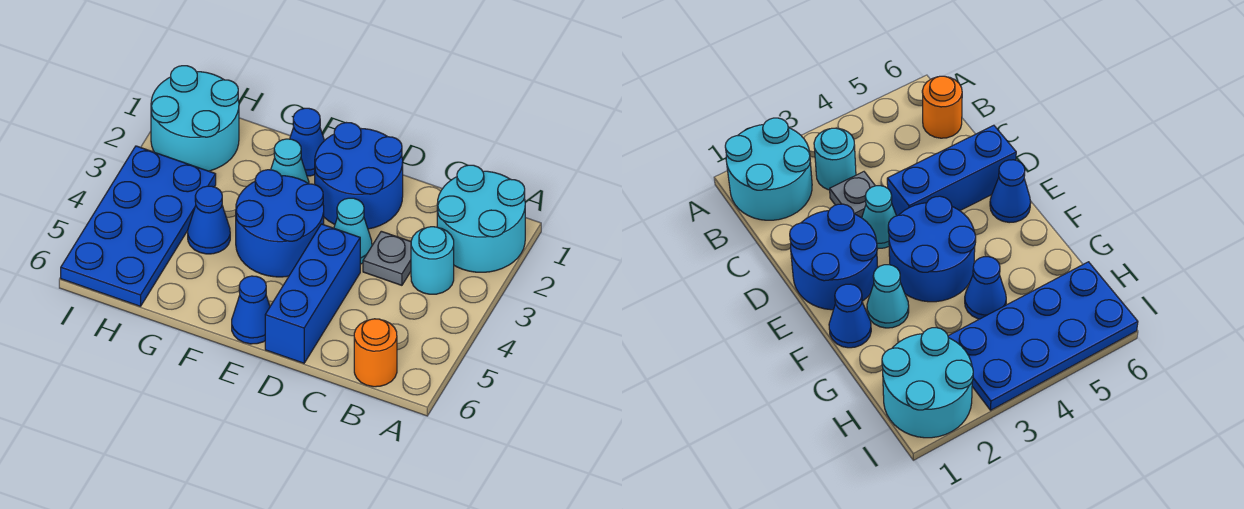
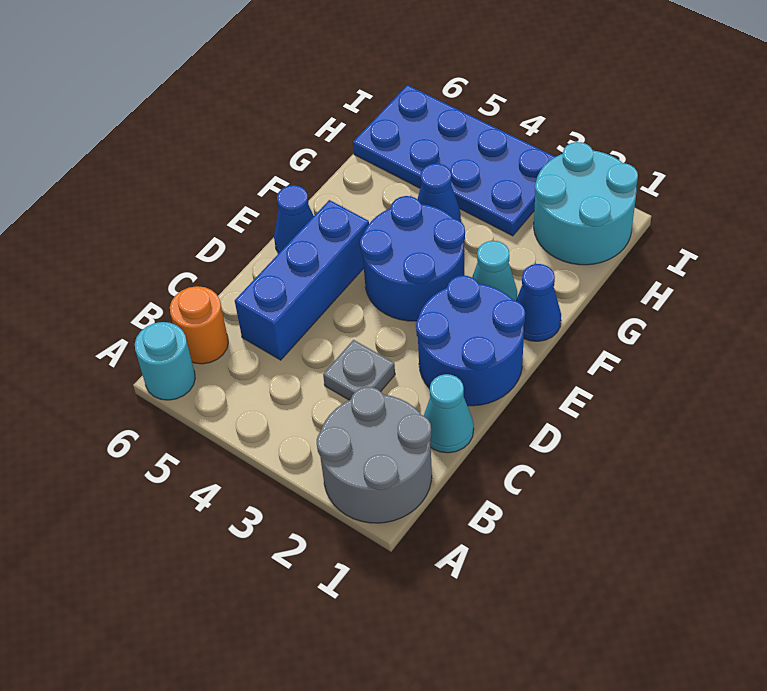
cyan 2x2 round brick [437,165,525,272] -> grey 2x2 round brick [317,387,432,523]
cyan 1x1 round brick [411,227,454,294] -> cyan 1x1 round brick moved to [135,322,195,400]
cyan 1x1 cone [334,198,372,264] -> cyan 1x1 cone moved to [424,374,474,453]
blue 1x3 brick [265,224,360,363] -> blue 1x3 brick turned to [235,200,369,360]

